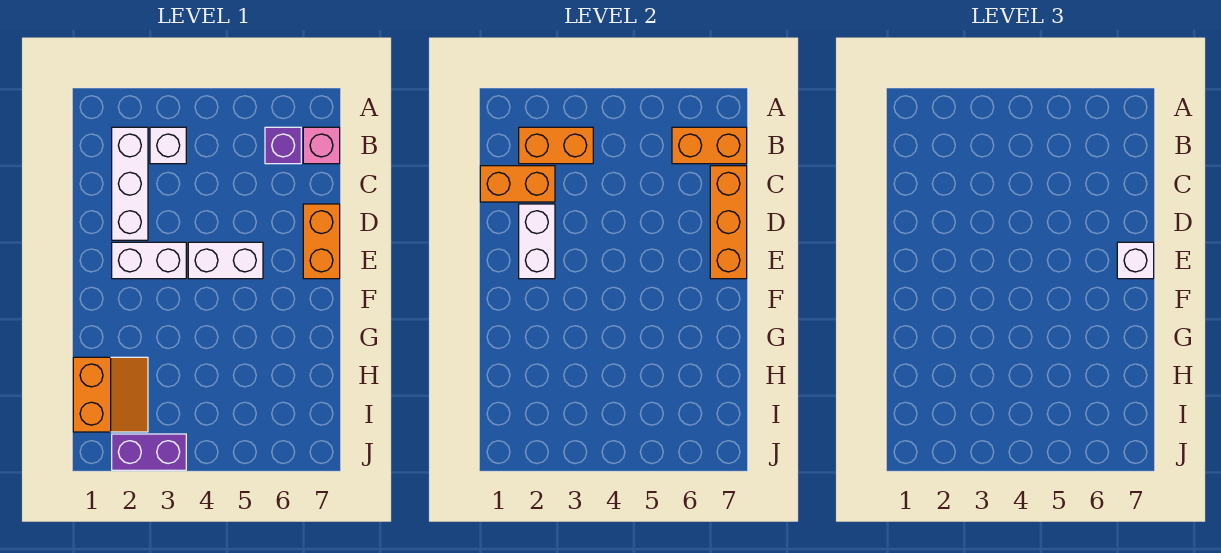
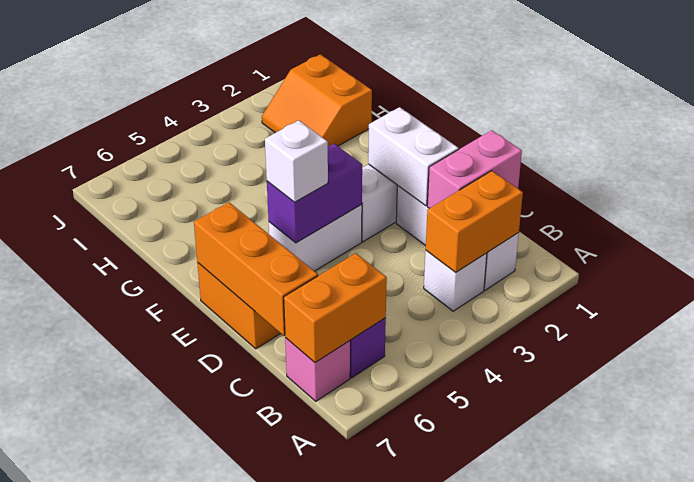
orange 1x2 brick [480,166,555,202] -> pink 1x2 brick [427,130,522,208]
white 1x1 brick [1117,242,1154,279] -> white 1x1 brick moved to [265,120,328,202]
purple 1x2 brick [112,434,186,470] -> purple 1x2 brick moved to [267,144,362,243]

